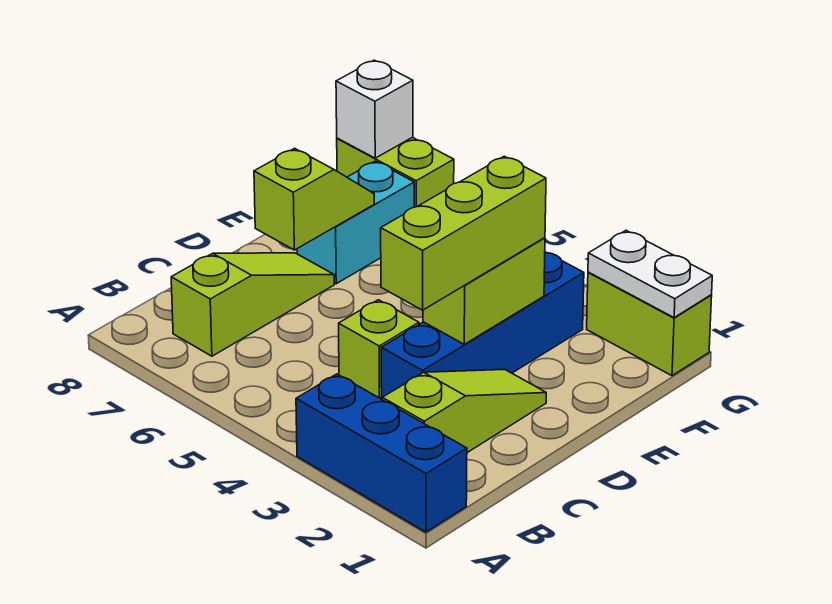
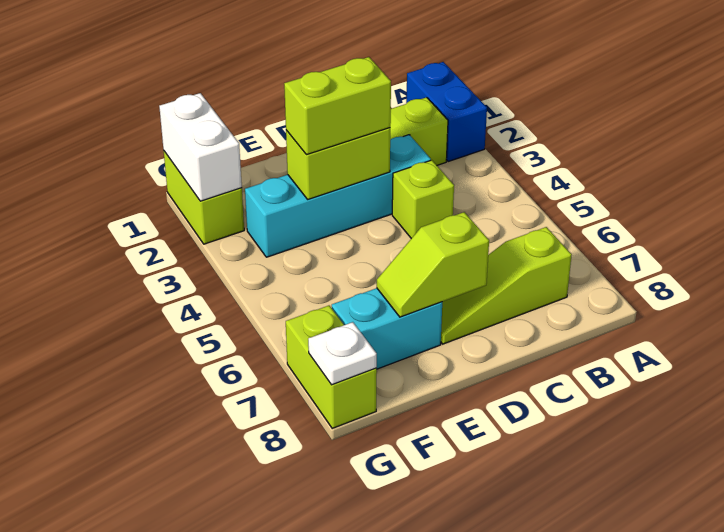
blue 1x3 brick [296,374,467,532] -> blue 1x2 brick [406,62,487,161]
blue 1x4 brick [381,252,584,398] -> cyan 1x4 brick [245,135,431,257]
lime 1x3 brick [381,156,546,310] -> lime 1x2 brick [284,57,391,155]
white 1x2 plate [588,230,712,317] -> white 1x2 brick [159,93,242,201]
white 1x1 brick [336,60,413,158] -> white 1x1 plate [308,322,377,385]

